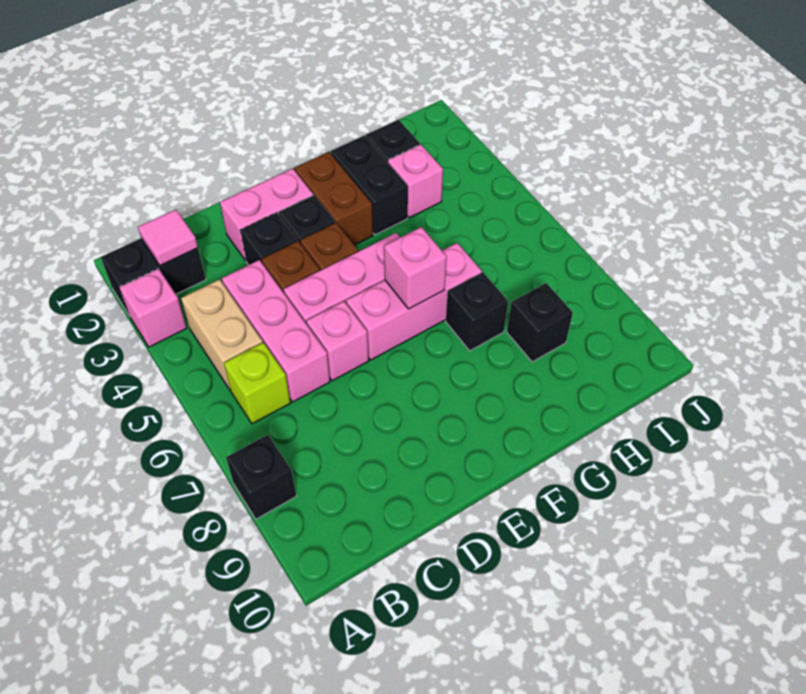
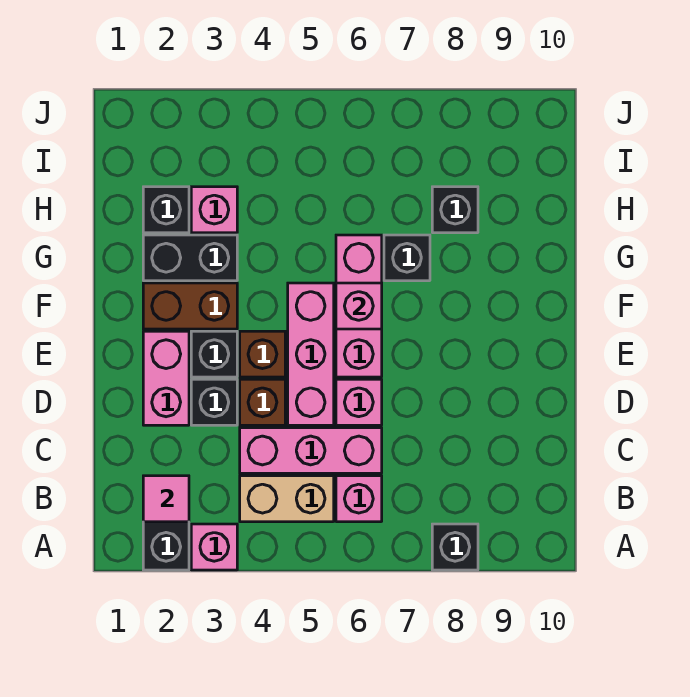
lime 1x1 brick [224,342,290,424] -> pink 1x1 brick [336,476,382,522]

